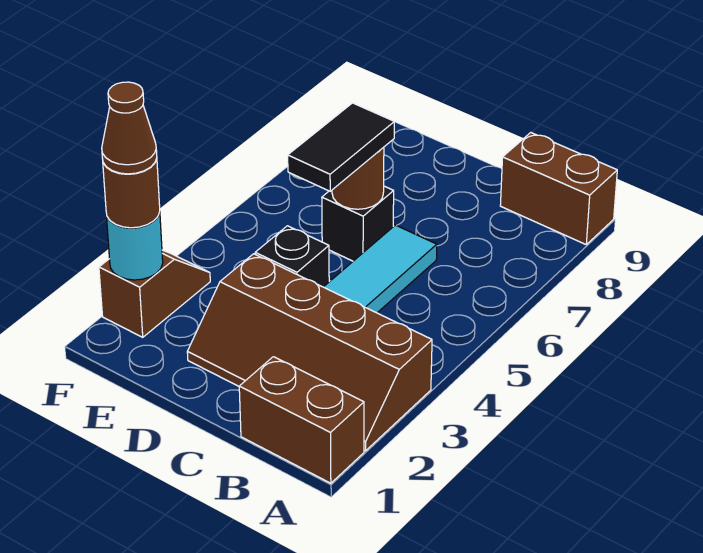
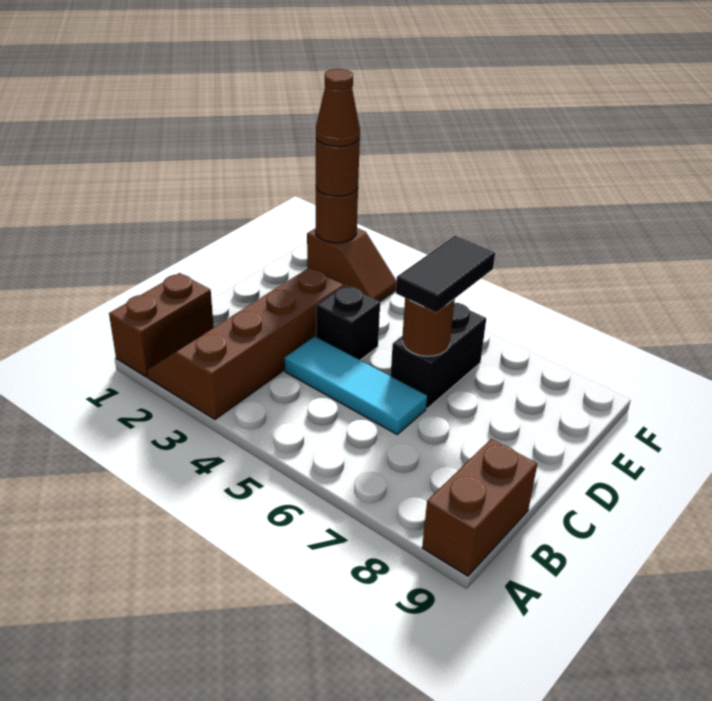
black 1x2 tile [288,103,394,191] -> black 1x2 tile turned to [396,236,495,312]
black 1x1 brick [322,186,394,261] -> black 1x2 brick [391,303,486,409]
cyan 1x1 round brick [106,212,163,280] -> brown 1x1 round brick [316,188,358,243]

